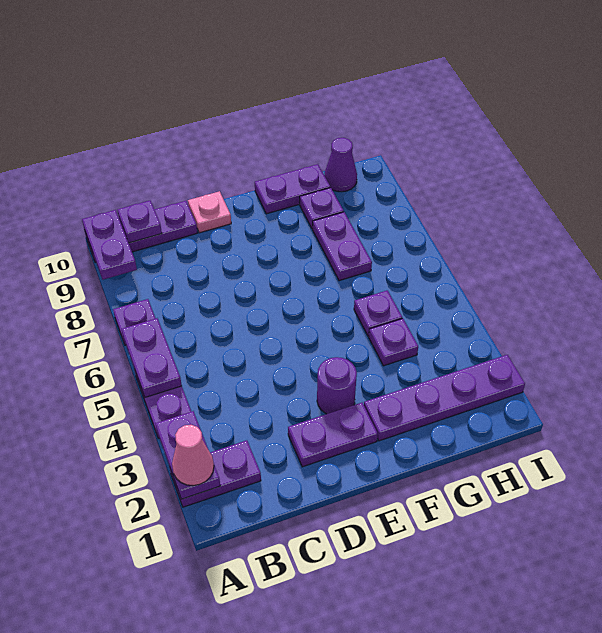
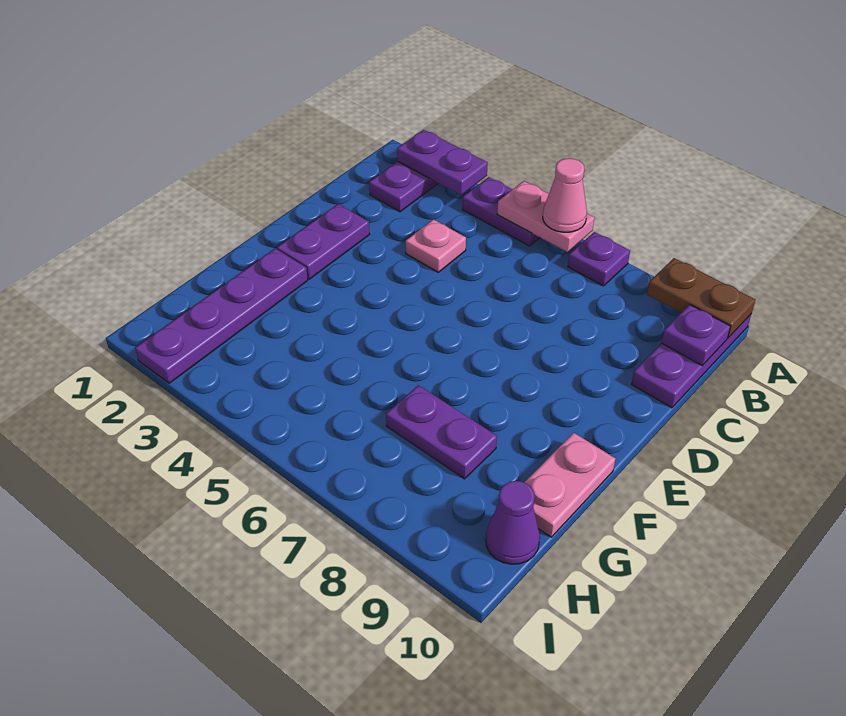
pink 1x1 cone [172,425,214,486] -> pink 1x1 cone moved to [543,158,587,232]
purple 1x2 plate [122,318,182,397] -> pink 1x2 plate [497,181,594,252]
purple 1x2 plate [82,210,137,280] -> brown 1x2 plate [647,258,755,338]
pink 1x1 plate [188,191,231,233] -> pink 1x1 plate moved to [406,219,466,272]
purple 1x1 round brick [317,357,357,414] -> none
purple 1x2 plate [255,164,330,214] -> pink 1x2 plate [524,433,616,537]
purple 1x1 plate [369,319,418,366] -> none
purple 1x1 plate [354,290,402,336] -> none
purple 1x1 plate [300,188,344,229] -> none

